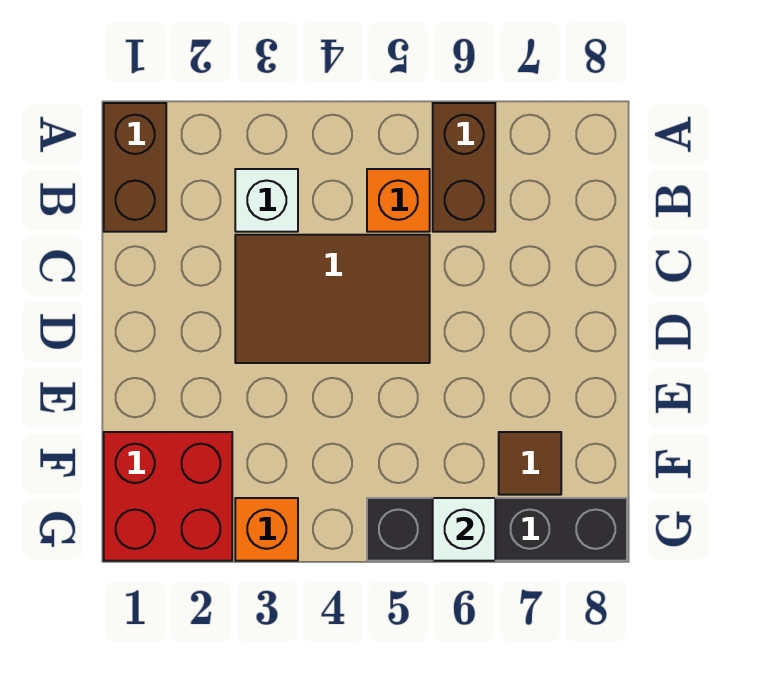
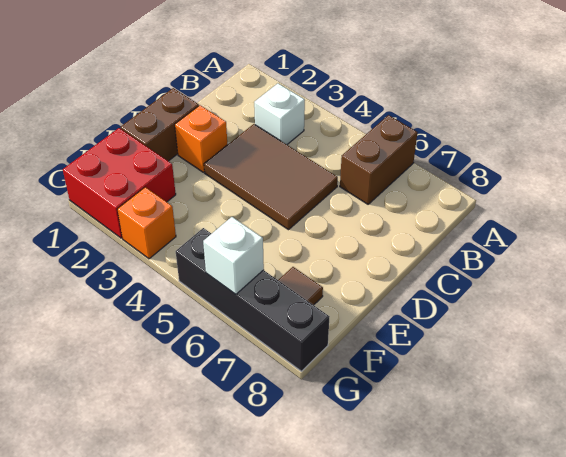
brown 1x2 brick [104,103,166,232] -> brown 1x2 brick moved to [120,88,199,161]
orange 1x1 brick [367,169,430,232] -> orange 1x1 brick moved to [175,105,227,172]

